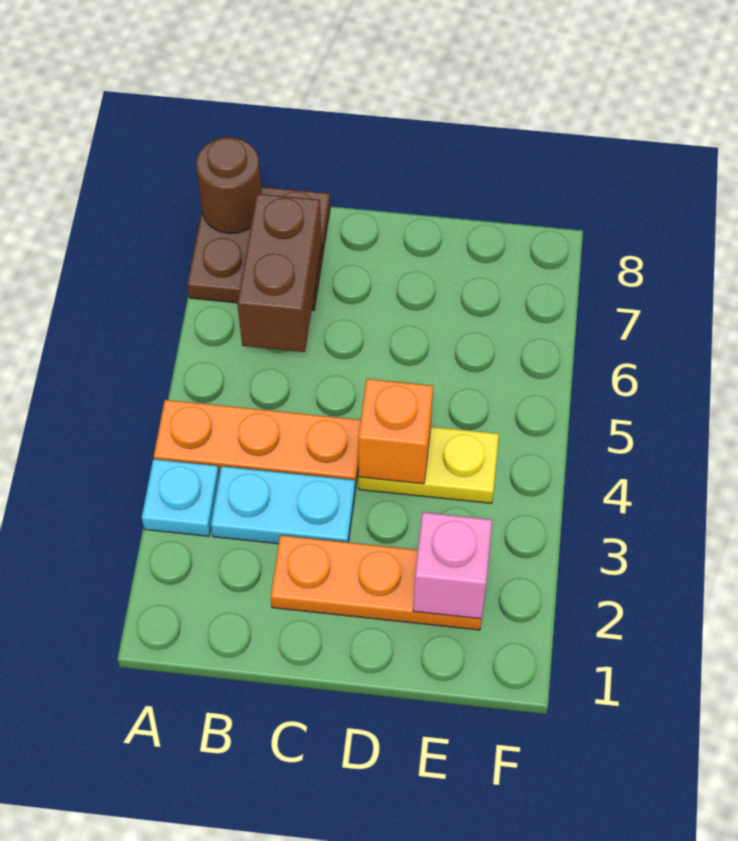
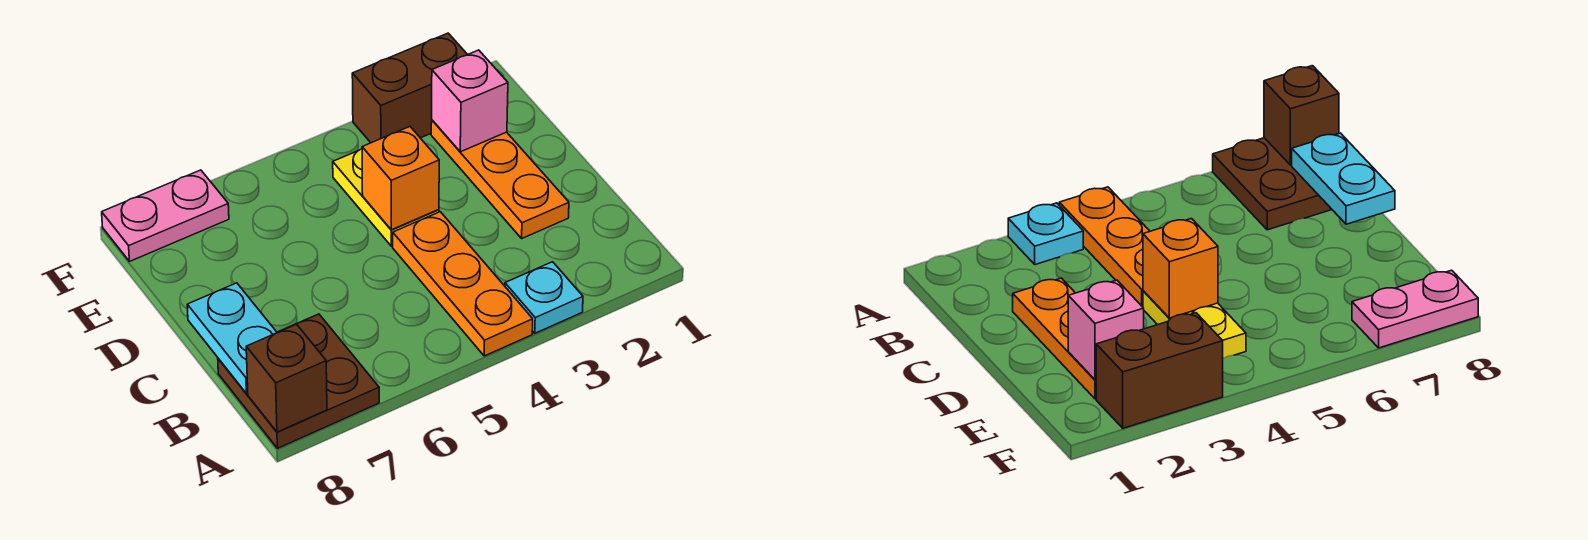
brown 1x1 round brick [196,137,262,233] -> brown 1x1 brick [246,324,327,432]
cyan 1x2 plate [211,466,355,544] -> cyan 1x2 plate moved to [187,283,277,394]
brown 1x2 brick [237,194,322,352] -> brown 1x2 brick moved to [352,33,468,143]
none -> pink 1x2 plate [102,170,229,261]

